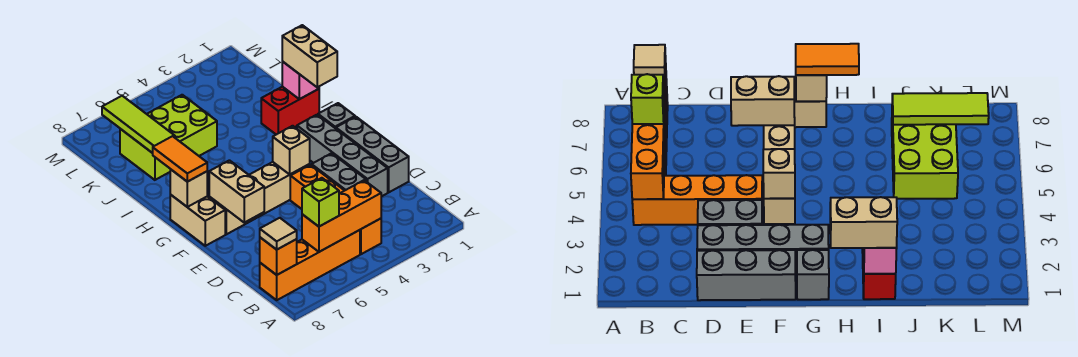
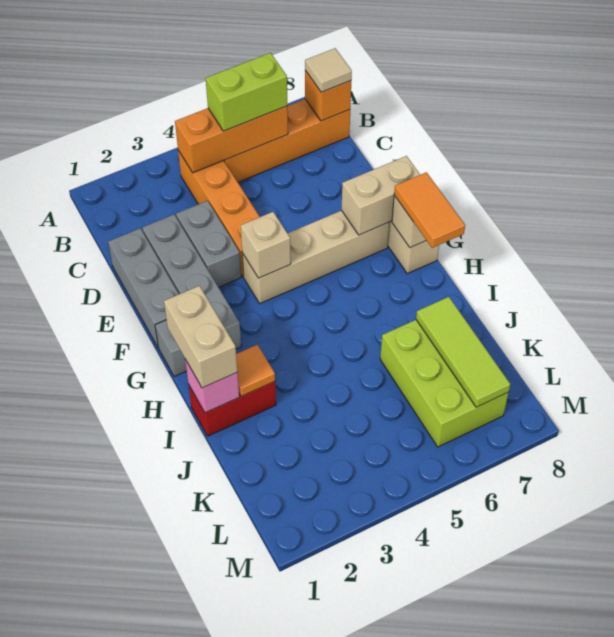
lime 1x1 brick [302,178,339,227] -> lime 1x2 brick [206,53,287,131]
tan 1x2 brick [209,160,264,222] -> tan 1x2 brick turned to [342,156,420,235]
none -> orange 1x1 tile [236,345,275,396]
lime 2x3 brick [120,95,217,180] -> lime 2x3 brick turned to [380,320,509,447]

